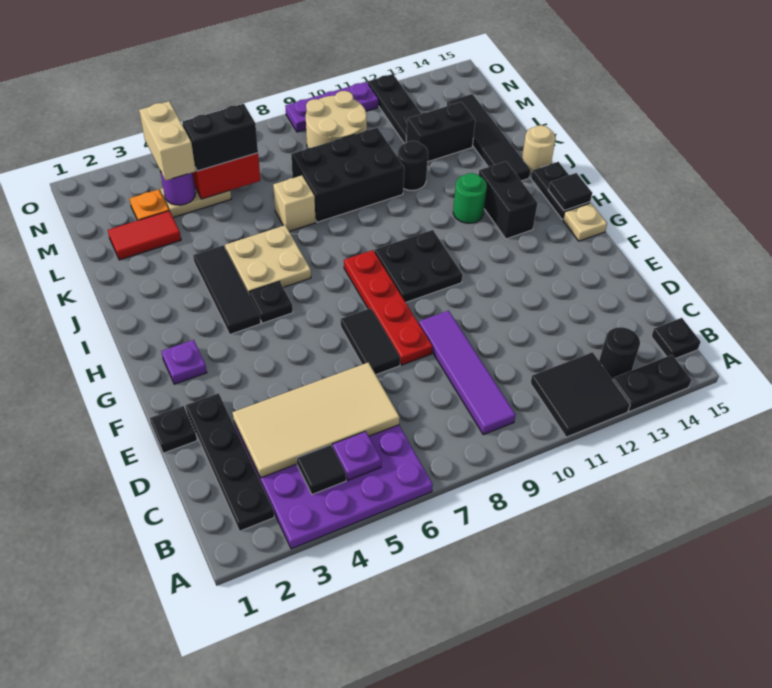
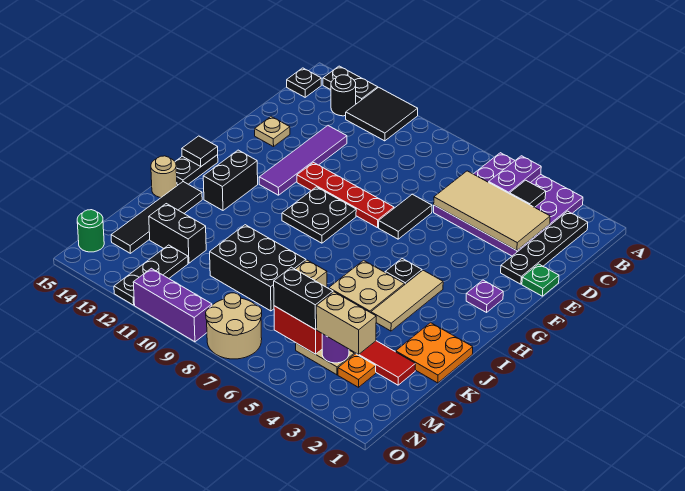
purple 1x1 plate [333,431,381,480] -> purple 1x2 plate [489,156,541,194]
purple 1x4 tile [419,311,516,435] -> purple 1x4 tile moved to [259,126,347,195]
black 1x1 plate [150,406,197,453] -> green 1x1 plate [522,264,559,296]
red 1x4 plate [344,250,432,365] -> red 1x4 plate turned to [297,163,394,228]
tan 1x1 plate [563,203,607,241] -> tan 1x1 plate moved to [255,117,290,147]
black 1x3 tile [193,245,261,334] -> tan 1x3 tile [371,270,443,331]
green 1x1 round brick [453,173,487,223] -> green 1x1 round brick moved to [77,210,104,252]
none -> orange 2x2 plate [396,323,473,383]
black 1x1 round brick [398,141,428,191] -> none
tan 1x2 brick [139,101,196,181] -> tan 1x2 brick turned to [316,292,376,354]
tan 2x2 round brick [306,91,367,148] -> tan 2x2 round brick moved to [206,293,262,359]
purple 1x3 plate [285,82,378,132] -> purple 1x3 brick [133,268,212,342]

